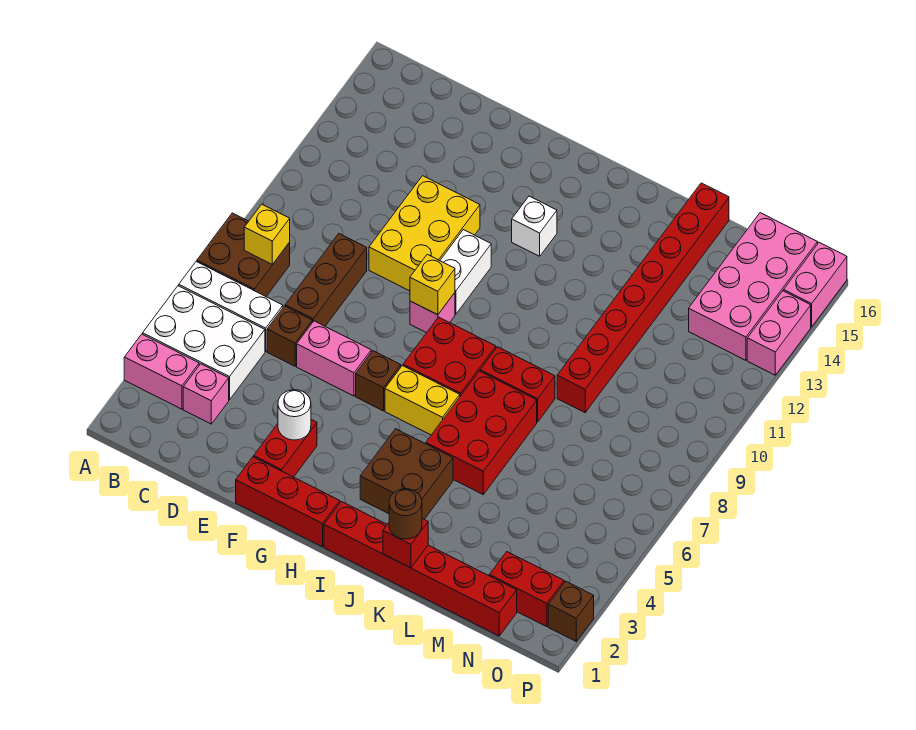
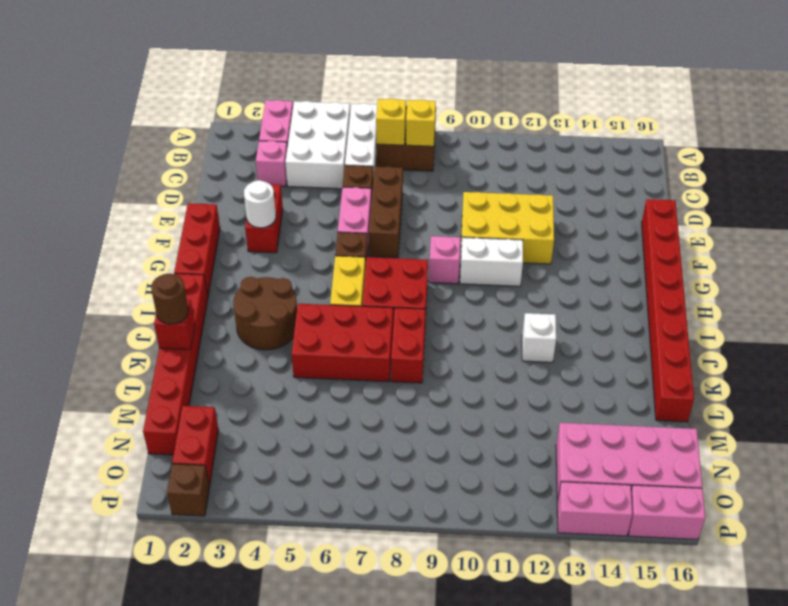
brown 1x3 brick [285,234,367,326] -> brown 1x3 brick turned to [369,167,403,258]
red 1x2 brick [254,420,317,477] -> red 1x2 brick turned to [245,184,283,253]
yellow 1x1 brick [410,254,455,315] -> yellow 1x1 brick moved to [376,98,406,145]
white 1x1 brick [512,196,557,256] -> white 1x1 brick moved to [522,313,556,362]
brown 2x2 brick [360,429,453,519] -> brown 2x2 round brick [233,277,297,350]
red 1x8 brick [557,183,729,412] -> red 1x8 brick turned to [642,199,694,422]

